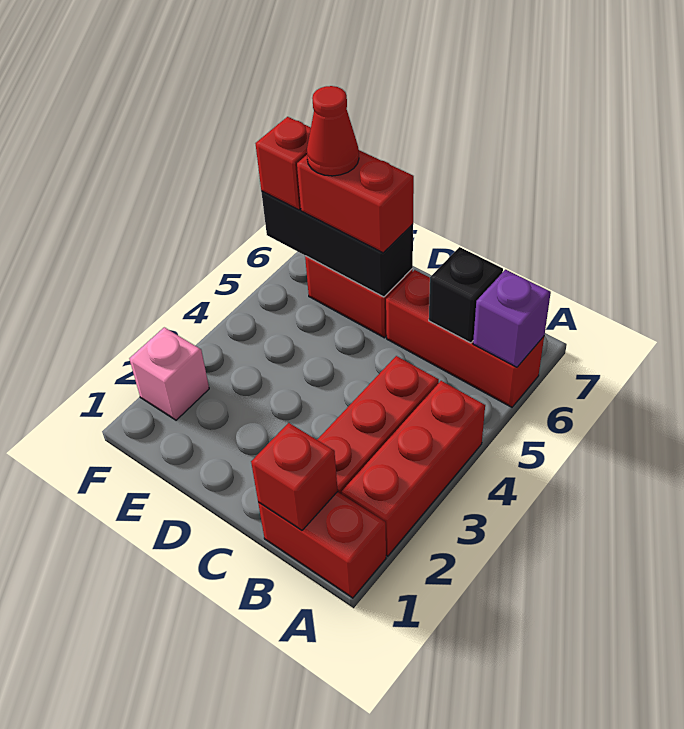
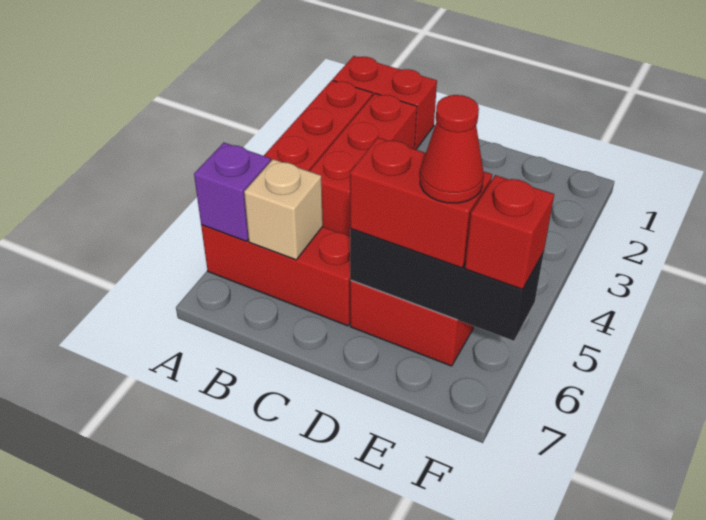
red 1x1 brick [251,423,338,530] -> none
black 1x1 brick [429,247,503,343] -> tan 1x1 brick [244,159,323,260]
pink 1x1 brick [129,327,209,420] -> none

